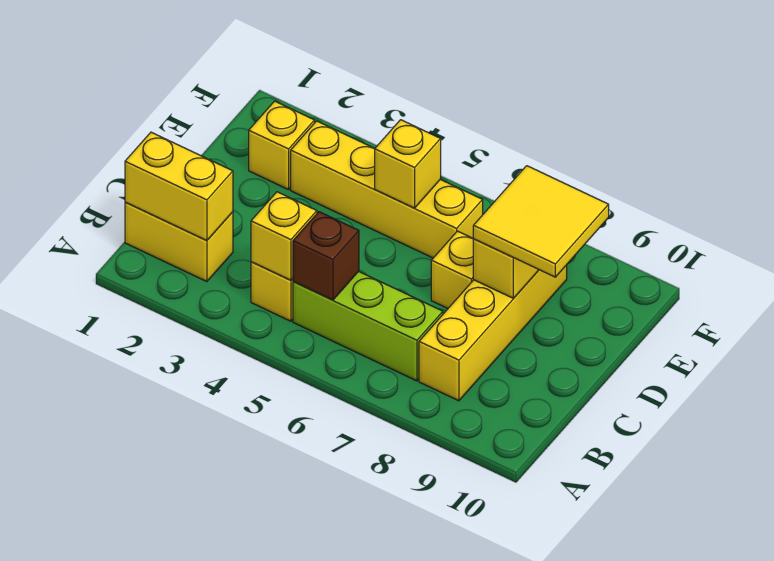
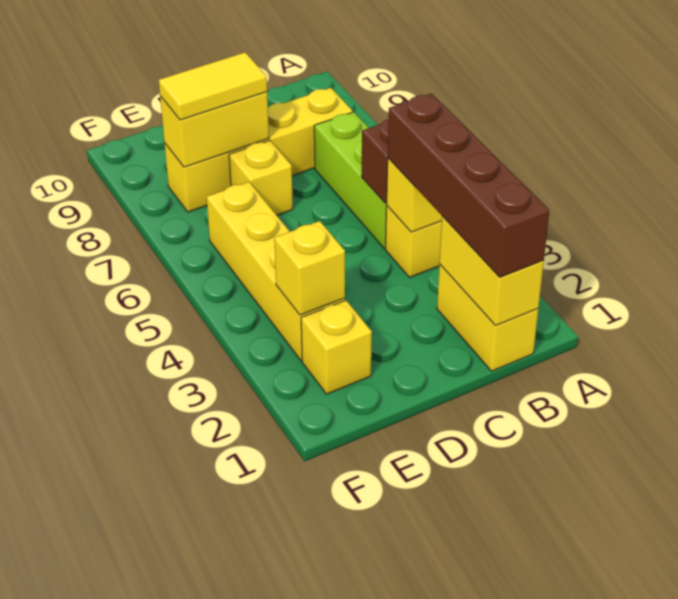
none -> brown 1x4 brick [388,93,549,277]
yellow 2x2 tile [473,166,609,277] -> yellow 1x2 tile [159,52,267,120]
yellow 1x1 brick [375,120,441,208] -> yellow 1x1 brick moved to [274,221,345,315]

